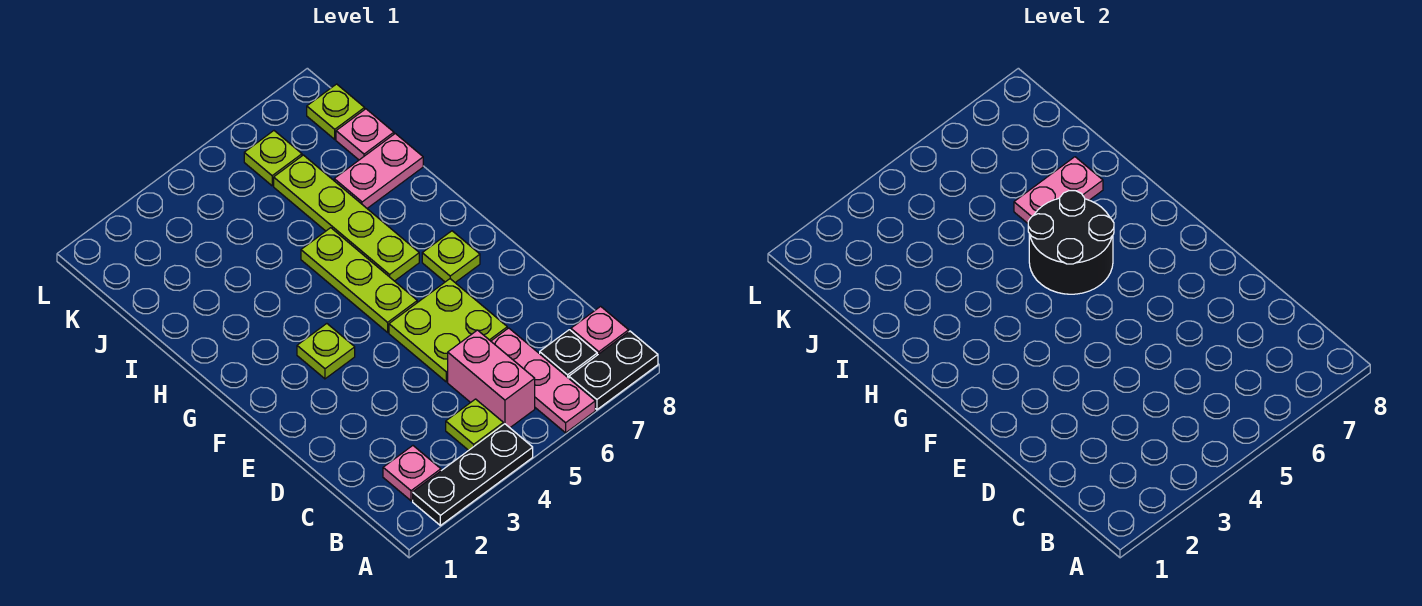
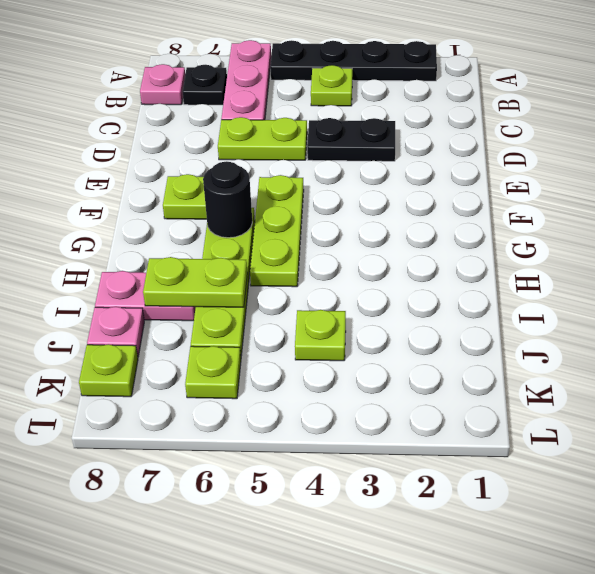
black 1x3 plate [413,424,533,525] -> black 1x4 plate [270,40,437,81]
black 1x2 plate [569,331,658,410] -> black 1x2 plate moved to [307,118,395,161]
pink 1x1 plate [383,446,441,501] -> none
pink 1x2 brick [448,330,535,428] -> none
lime 2x2 plate [389,279,507,382] -> lime 1x2 plate [218,117,307,160]
lime 1x1 plate [297,324,355,379] -> lime 1x1 plate moved to [295,310,346,361]
black 2x2 round brick [1028,191,1114,294] -> black 1x1 round brick [203,161,252,238]
pink 1x2 plate [1014,157,1103,223] -> lime 1x2 plate [143,257,247,307]

